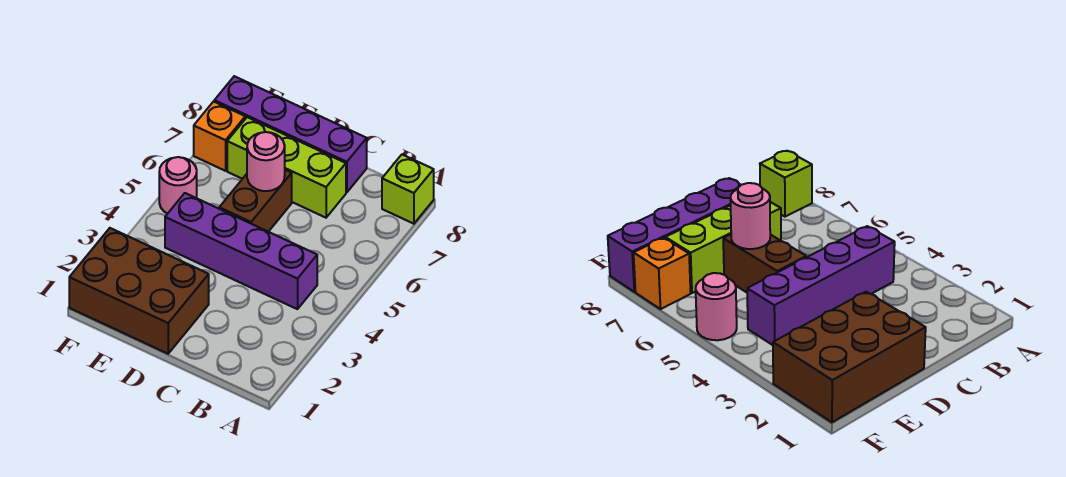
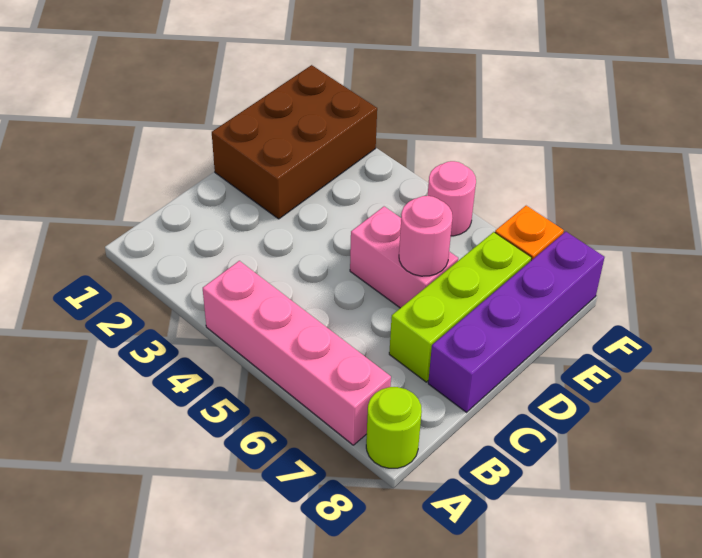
none -> pink 1x4 brick [203,261,391,445]
lime 1x1 brick [382,155,434,224] -> lime 1x1 round brick [366,387,422,468]
purple 1x4 brick [165,193,317,309] -> none
brown 1x2 brick [219,170,292,232] -> pink 1x2 brick [350,207,458,308]

